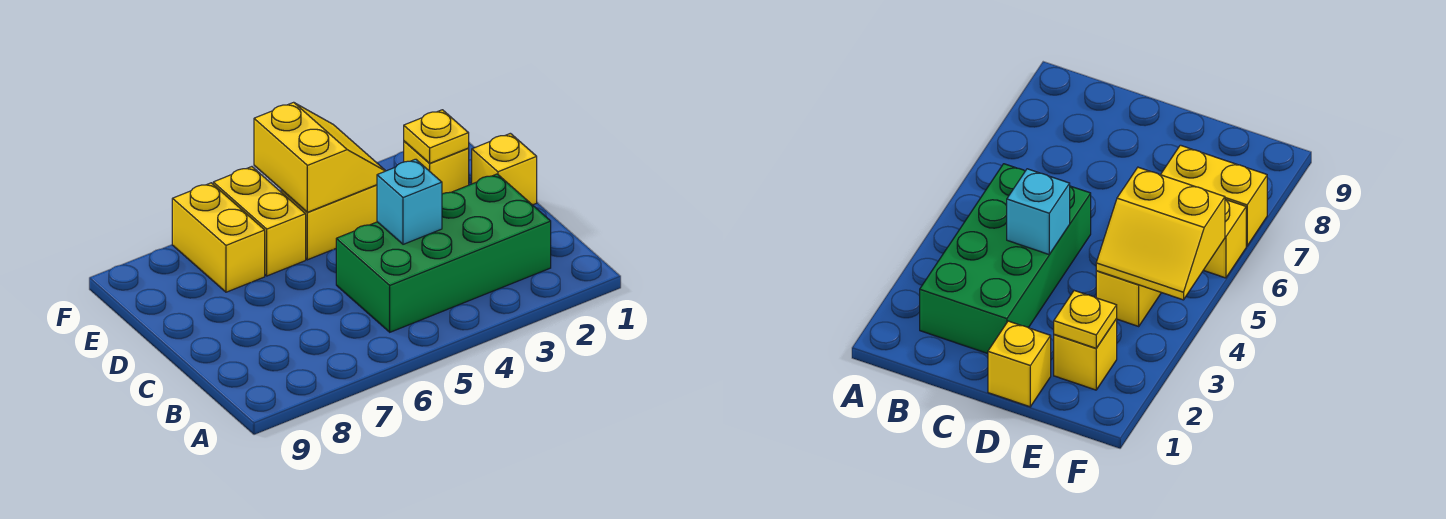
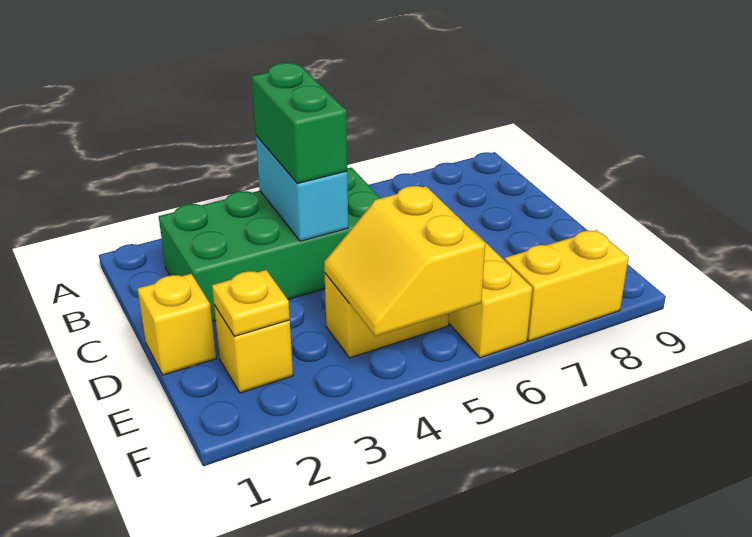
none -> green 1x2 brick [251,63,347,184]
cyan 1x1 brick [377,159,442,244] -> cyan 1x2 brick [256,136,348,241]
yellow 1x2 brick [172,183,265,292] -> yellow 1x2 brick turned to [504,230,629,341]

